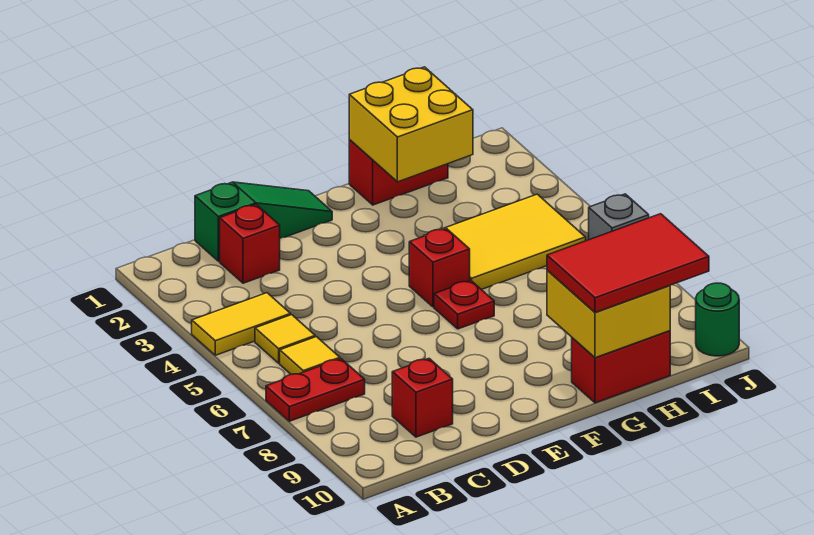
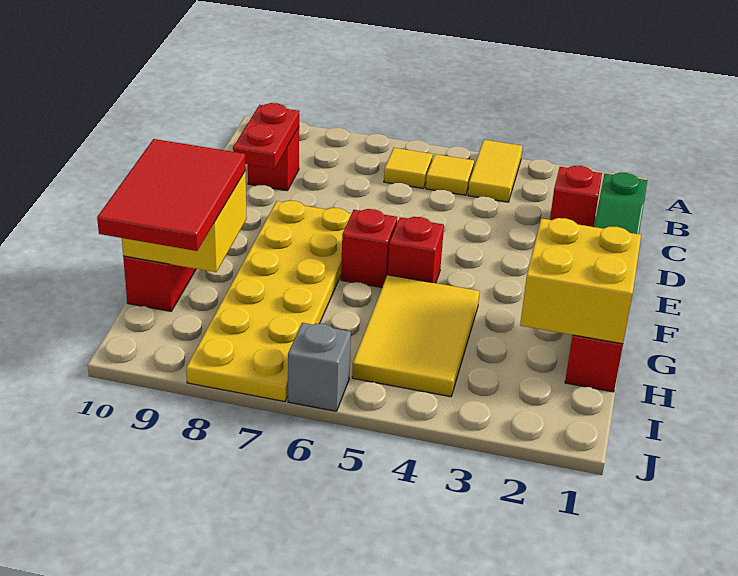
red 1x2 plate [266,359,365,421] -> red 1x2 plate moved to [233,103,299,169]
none -> yellow 2x6 plate [186,201,351,402]
red 1x1 plate [434,280,494,329] -> red 1x1 brick [341,209,397,287]
green 1x1 round brick [696,283,739,356] -> none

